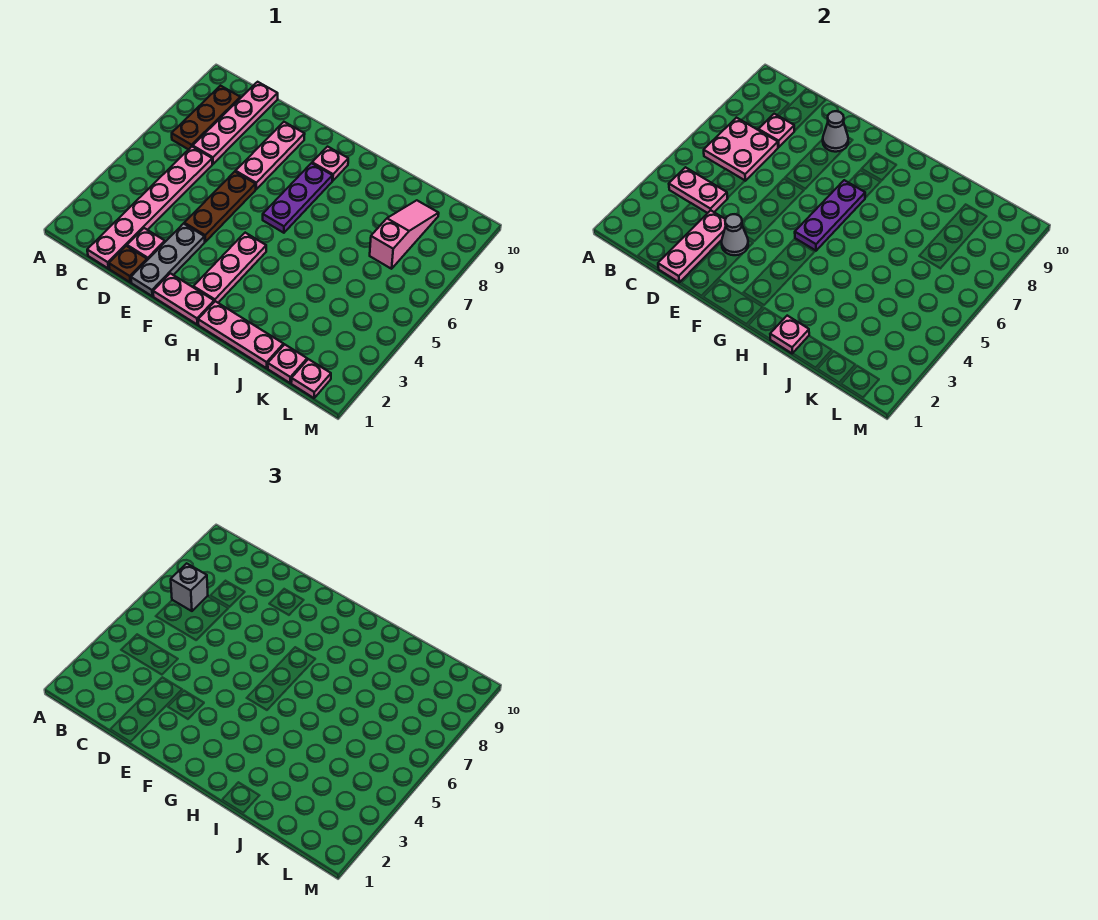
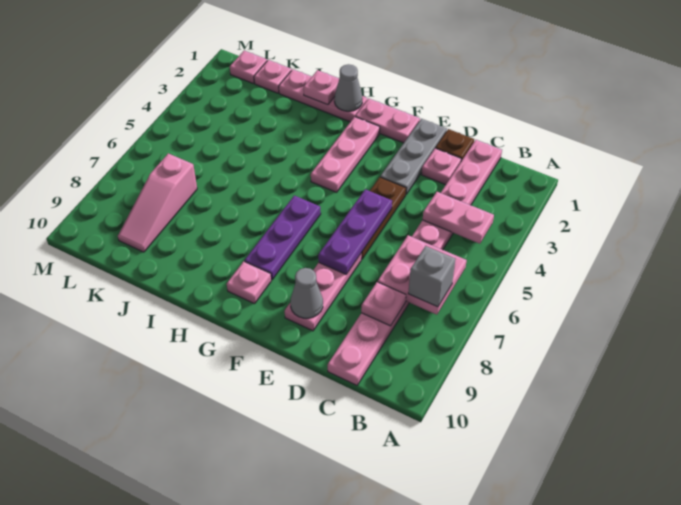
brown 1x3 plate [172,86,240,150] -> none
pink 1x3 plate [658,210,726,282] -> none
grey 1x1 cone [722,214,748,255] -> grey 1x1 cone moved to [334,64,362,111]
purple 1x3 plate [795,180,865,251] -> purple 1x3 plate moved to [318,189,392,274]

